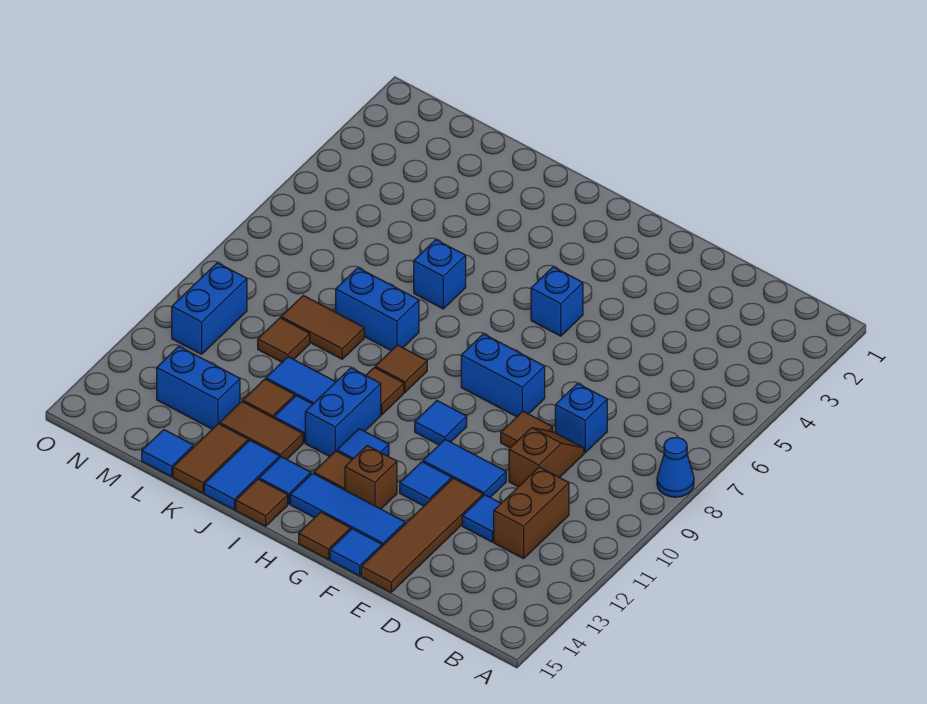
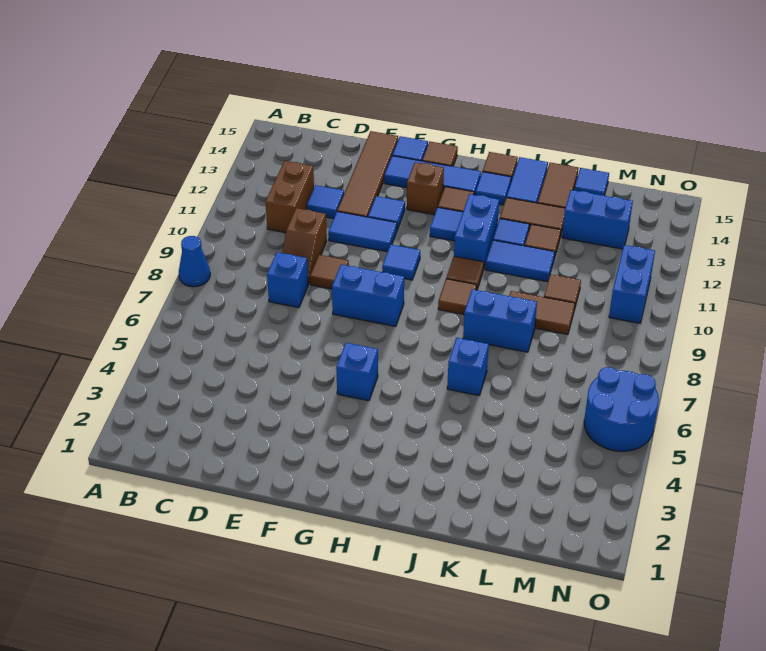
none -> blue 2x2 round brick [584,367,659,451]

